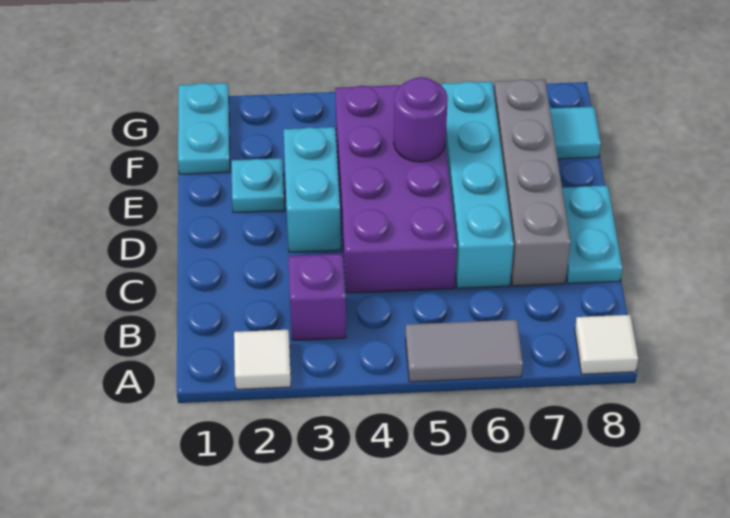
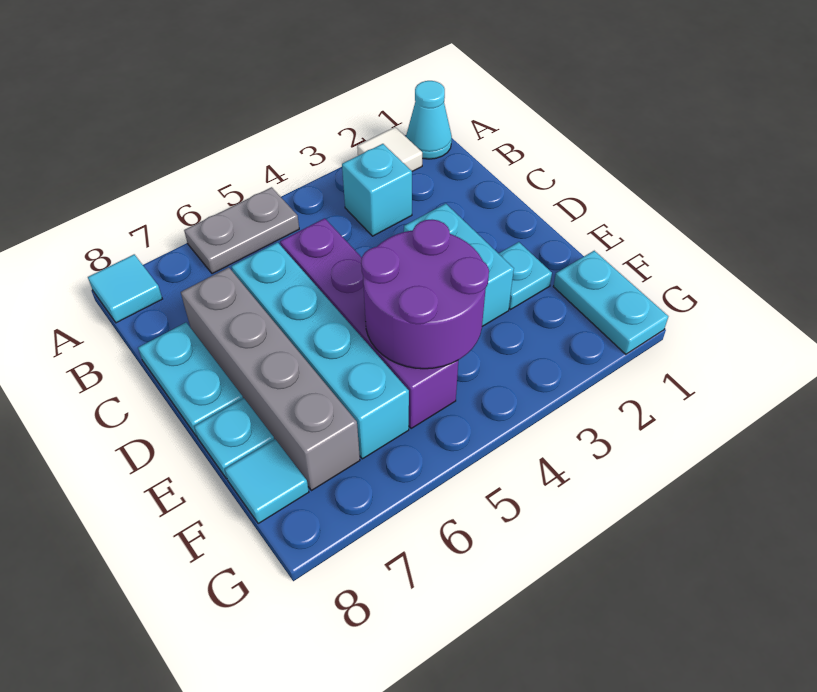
none -> cyan 1x1 cone [406,81,452,159]
grey 1x2 tile [406,320,523,382] -> grey 1x2 plate [184,187,299,274]
white 1x1 tile [575,315,638,374] -> cyan 1x1 tile [88,254,162,323]
purple 1x1 brick [288,254,346,340] -> cyan 1x1 brick [342,144,412,236]
purple 2x4 brick [335,85,457,293] -> purple 1x4 brick [280,218,458,429]
purple 1x1 round brick [394,77,448,162] -> purple 2x2 round brick [361,220,489,369]
none -> cyan 1x1 plate [194,398,274,479]

